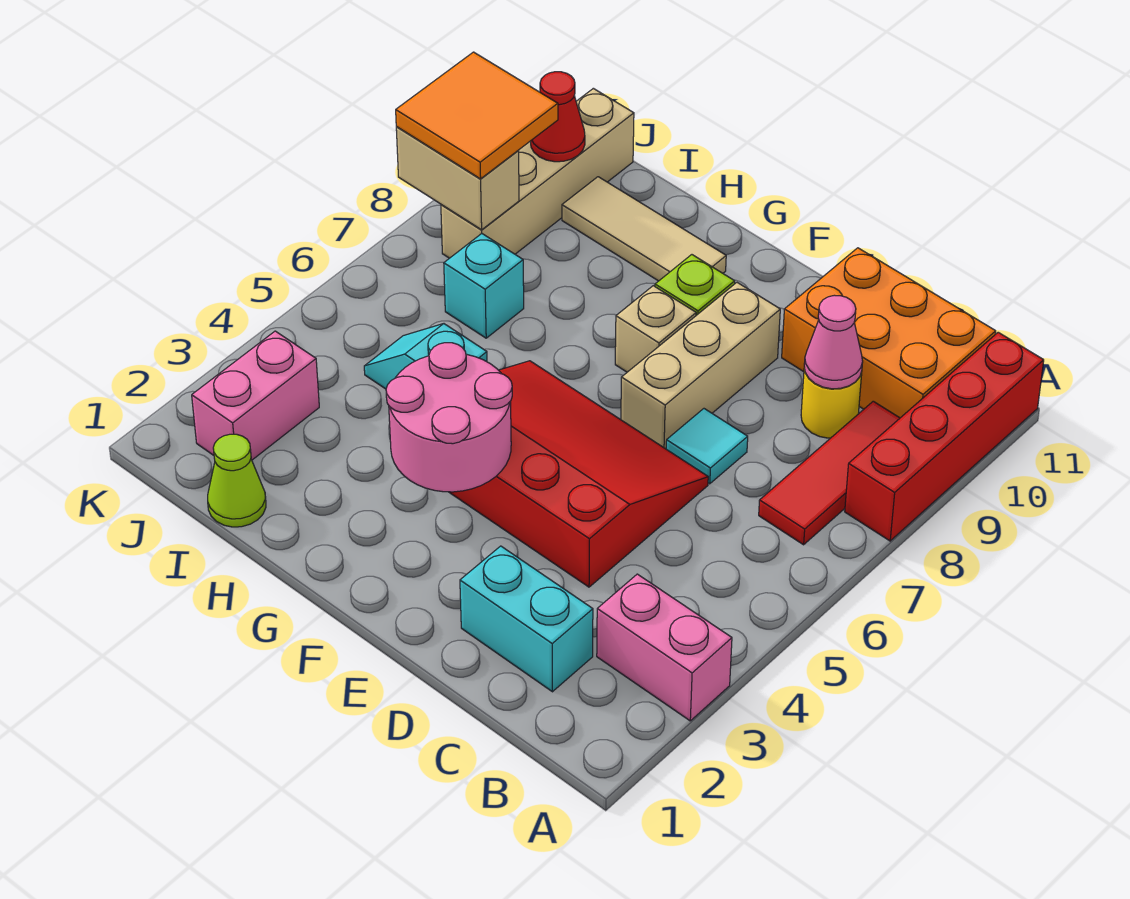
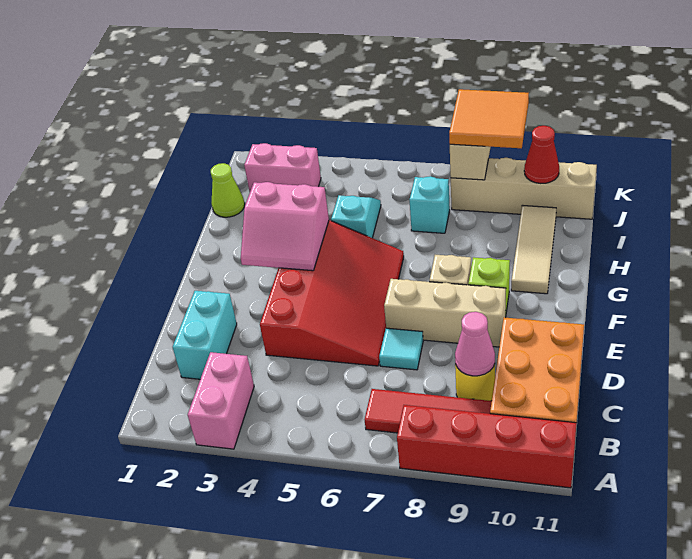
pink 2x2 round brick [386,343,512,492] -> pink 2x2 slope [241,182,329,271]

